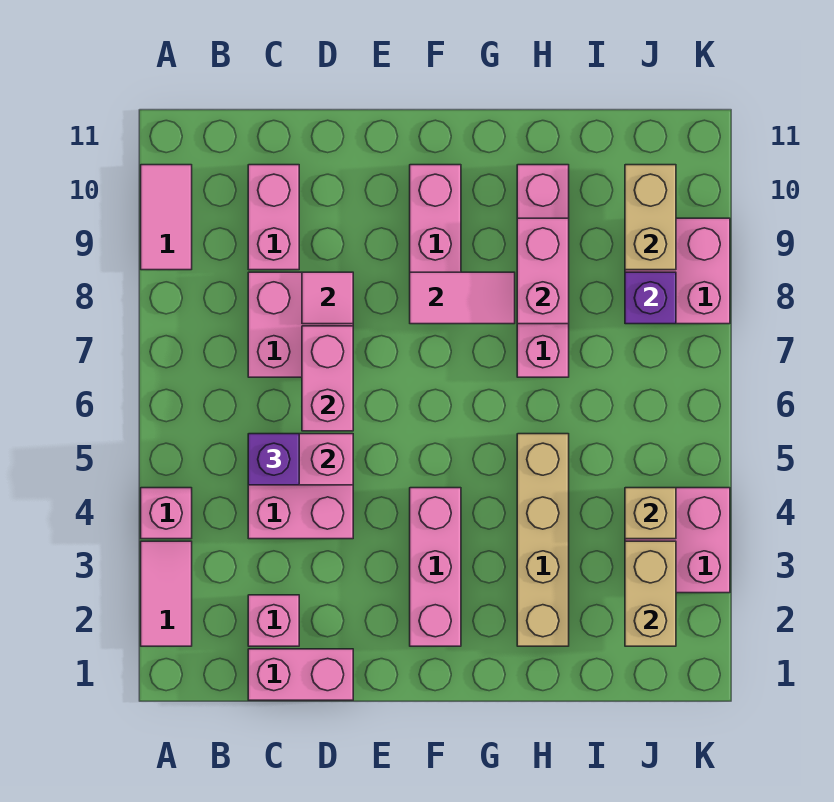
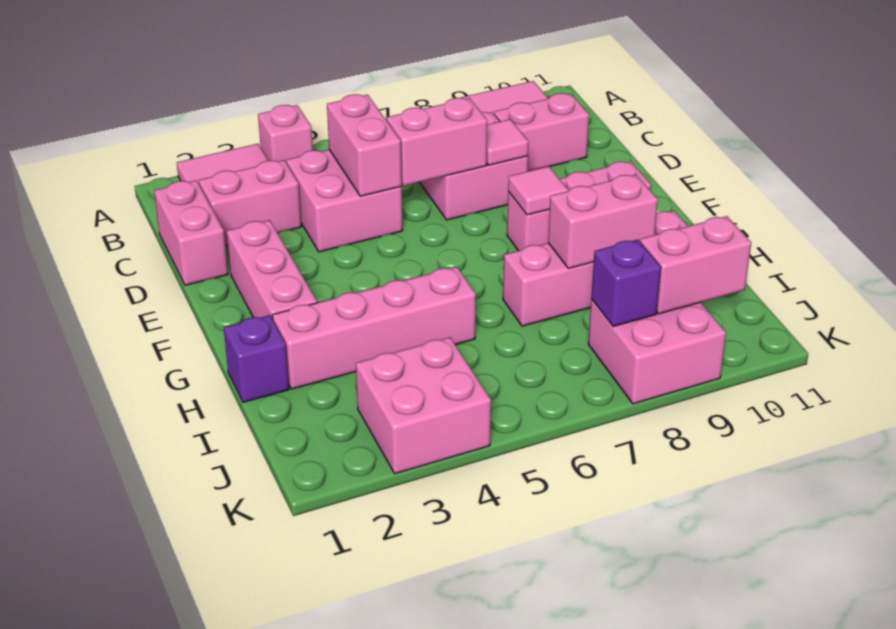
pink 1x1 brick [248,595,299,646] -> pink 1x2 brick [199,160,301,246]
purple 1x1 brick [248,434,299,485] -> purple 1x1 brick moved to [224,315,289,402]
pink 1x3 brick [410,488,461,646] -> pink 1x3 brick turned to [227,220,317,319]
pink 1x2 tile [410,272,515,324] -> pink 1x1 tile [508,166,568,215]
tan 1x4 brick [517,434,569,646] -> pink 1x4 brick [272,267,476,389]
tan 1x2 brick [625,541,676,646] -> none
tan 1x1 brick [625,488,676,539] -> none
tan 1x2 brick [625,165,676,270] -> pink 1x2 brick [640,216,751,314]

